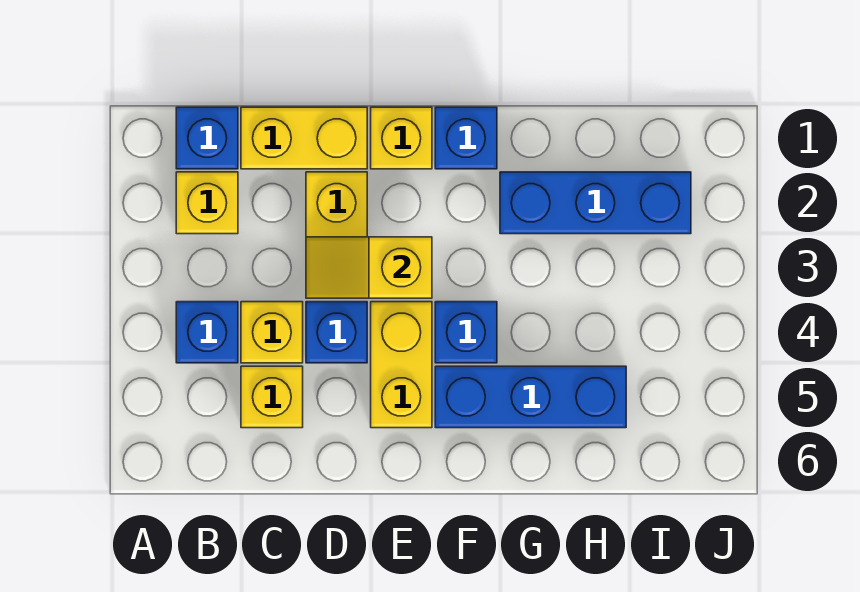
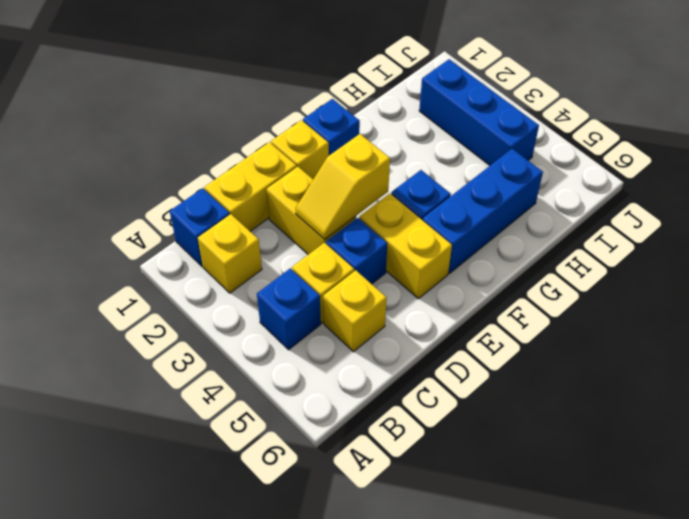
blue 1x3 brick [500,172,691,234] -> blue 1x3 brick turned to [419,59,539,165]

